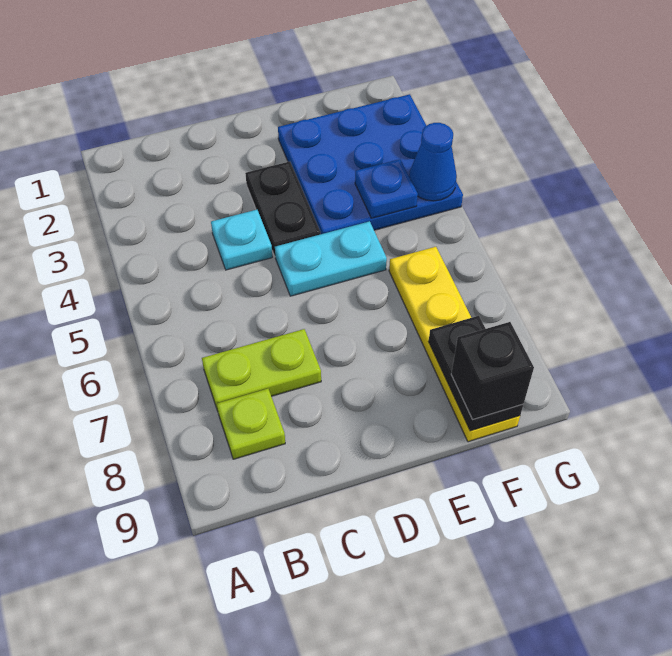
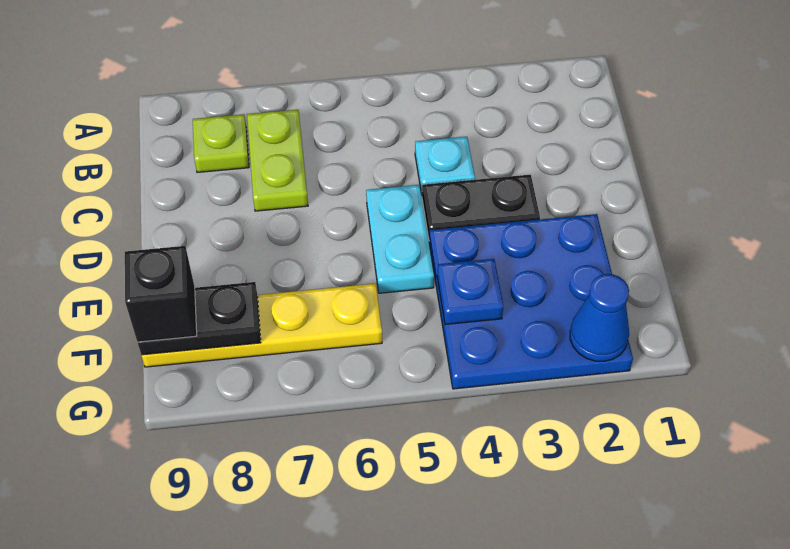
blue 1x1 cone [409,123,457,201] -> blue 1x1 cone moved to [570,274,629,361]

